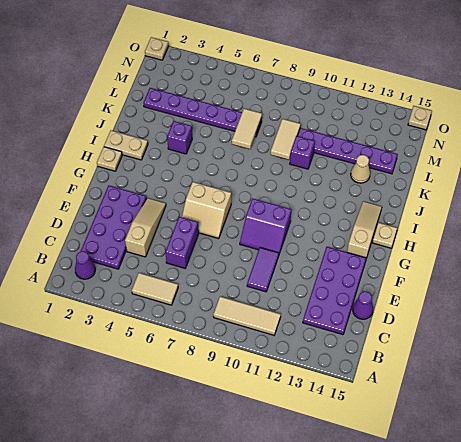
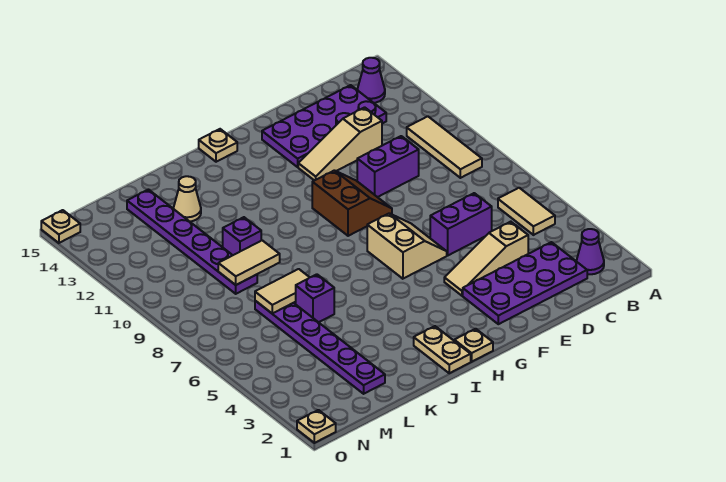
purple 1x2 tile [247,248,279,292] -> purple 1x2 brick [357,136,419,197]
purple 1x1 cone [353,291,373,319] -> purple 1x1 cone moved to [358,58,385,103]
purple 2x2 slope [240,198,291,254] -> brown 2x2 slope [312,170,392,236]
tan 1x3 slope [347,201,382,258] -> tan 1x3 slope moved to [298,107,382,181]
purple 1x1 brick [167,121,192,154] -> purple 1x1 brick moved to [296,274,334,322]

